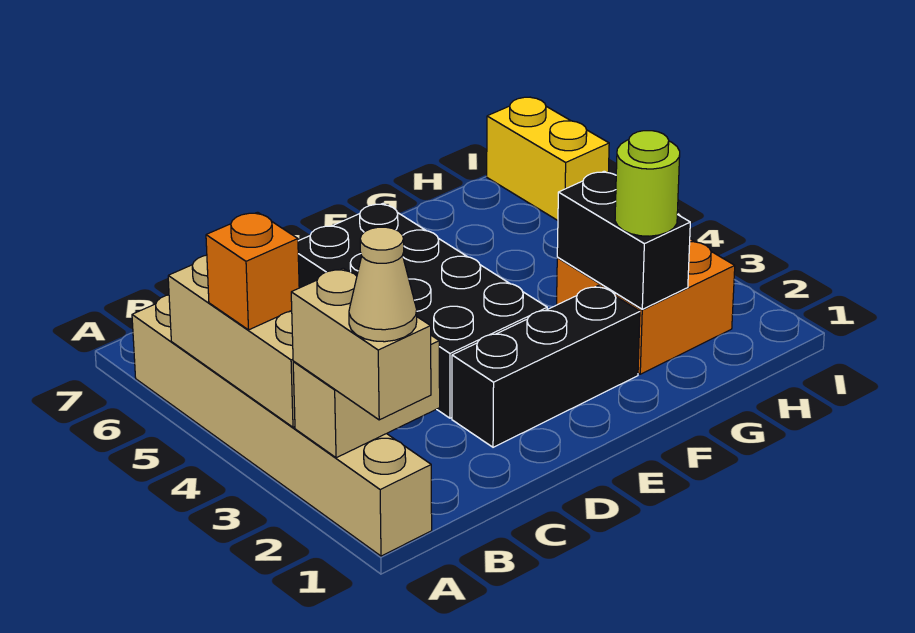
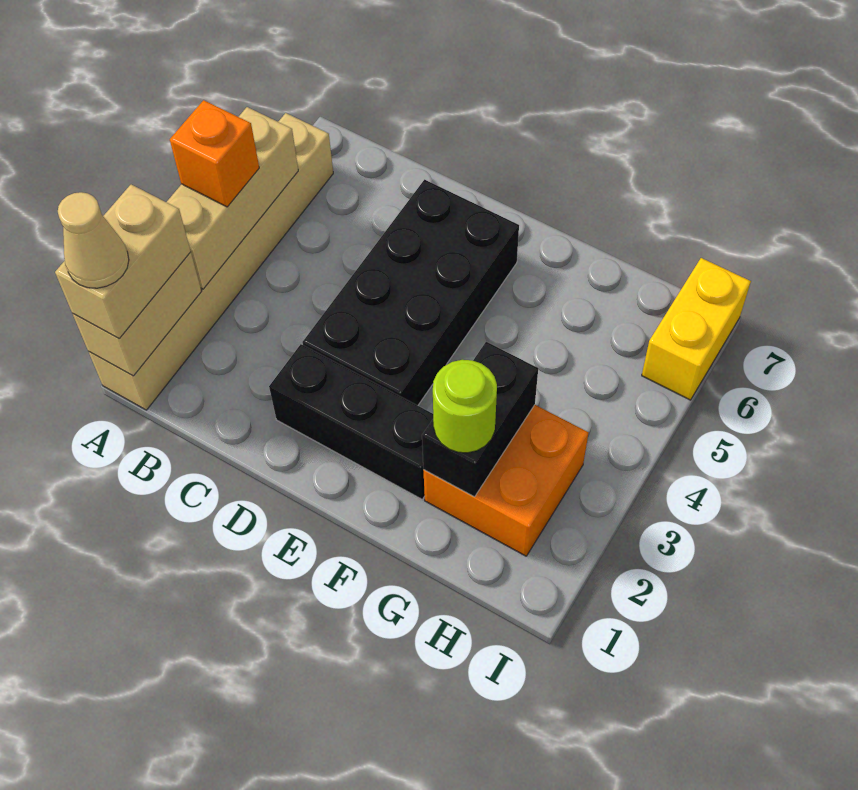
tan 1x2 brick [293,335,440,458] -> tan 1x2 brick turned to [72,252,202,376]

